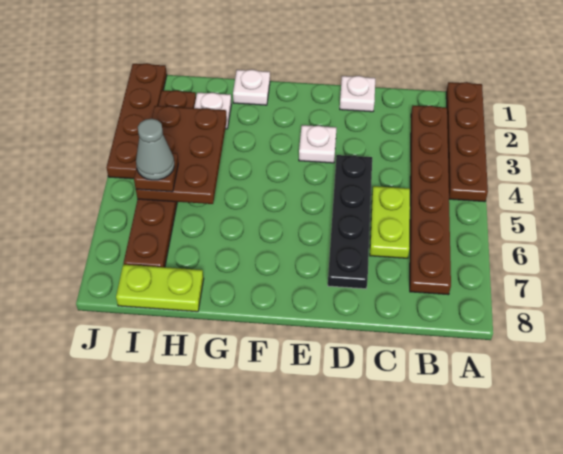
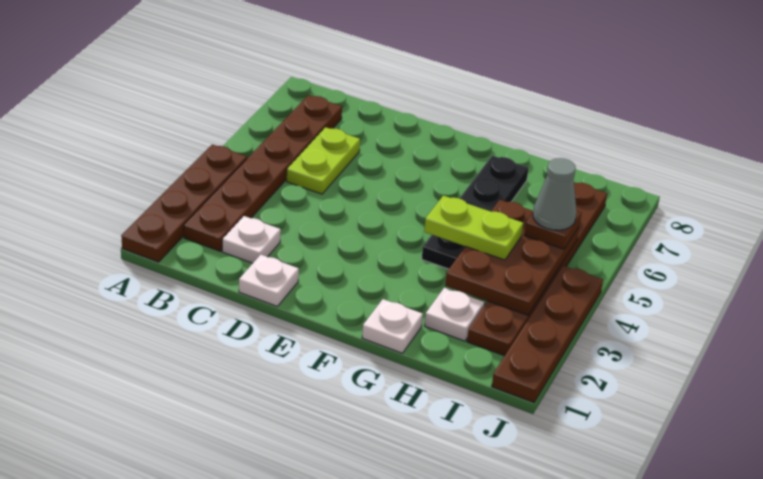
black 1x4 plate [328,155,372,289] -> black 1x4 plate moved to [422,156,529,269]
white 1x1 plate [299,125,336,163] -> white 1x1 plate moved to [222,216,281,263]
lime 1x2 plate [116,264,204,312] -> lime 1x2 plate moved to [424,196,523,260]

